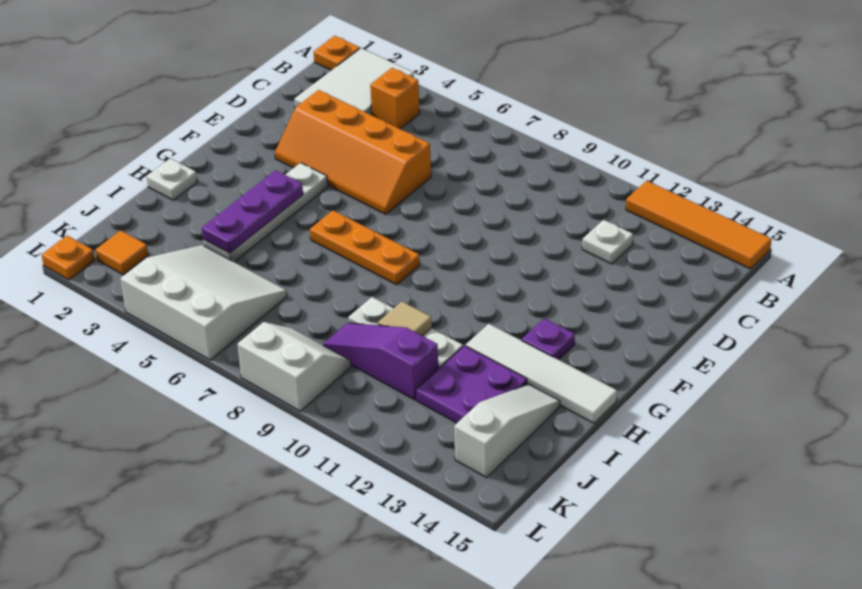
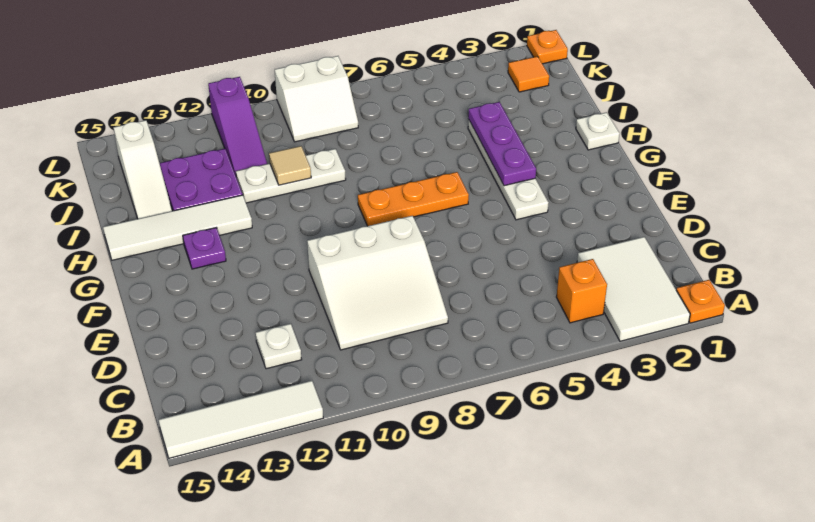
orange 1x4 tile [626,181,771,269] -> white 1x4 tile [159,381,323,458]
orange 2x4 slope [275,90,431,214] -> none
white 3x3 slope [120,245,287,360] -> white 3x3 slope moved to [307,216,448,350]
purple 1x3 slope [323,323,438,400] -> purple 1x3 slope turned to [208,77,267,175]

